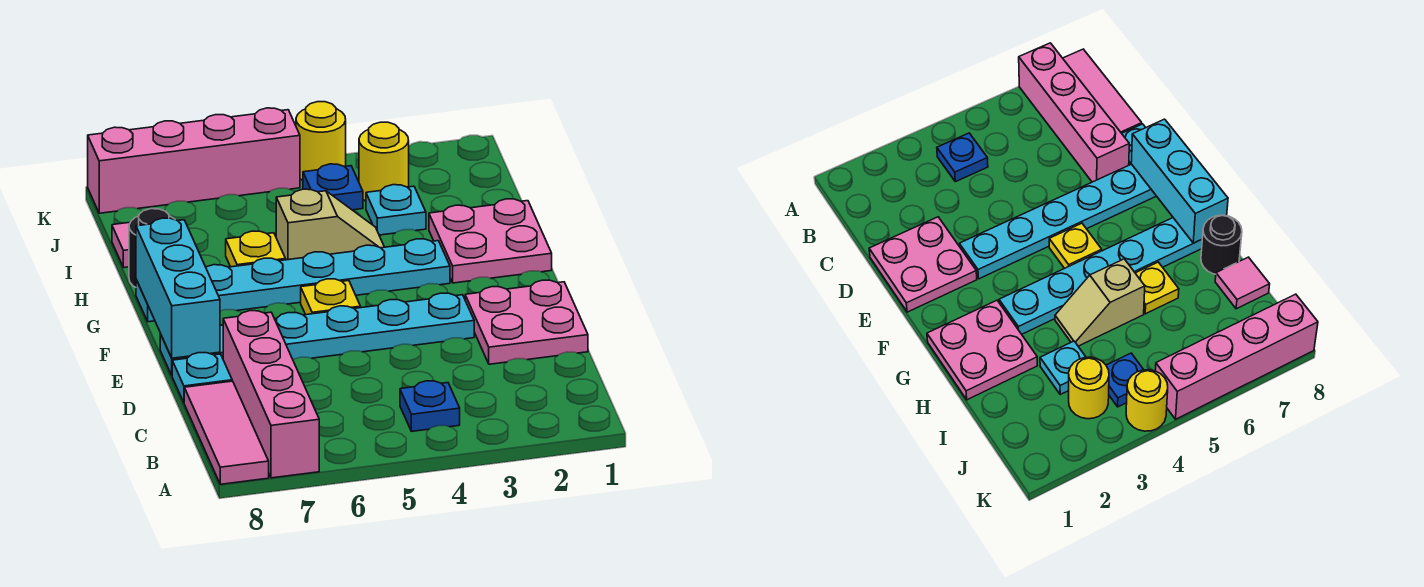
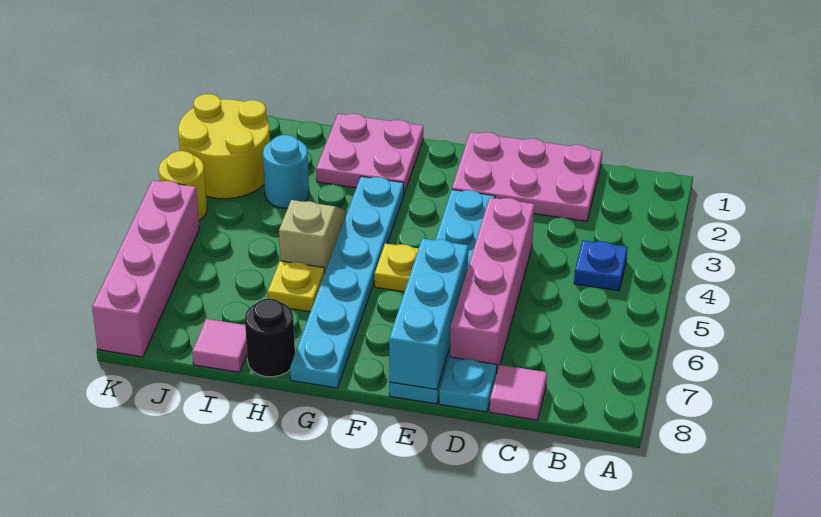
pink 1x4 brick [223,311,319,478] -> pink 1x4 brick turned to [450,198,534,371]
pink 1x3 tile [184,381,269,484] -> pink 1x1 tile [490,365,547,420]
pink 2x2 plate [465,280,588,364] -> pink 2x3 plate [452,132,602,221]
cyan 1x3 brick [136,218,220,358] -> cyan 1x3 brick turned to [389,238,468,390]
cyan 1x1 plate [366,185,426,235] -> cyan 1x1 round brick [263,135,309,208]
yellow 1x1 round brick [359,122,409,201] -> yellow 2x2 round brick [178,94,270,199]
blue 1x1 plate [303,164,363,210] -> none

